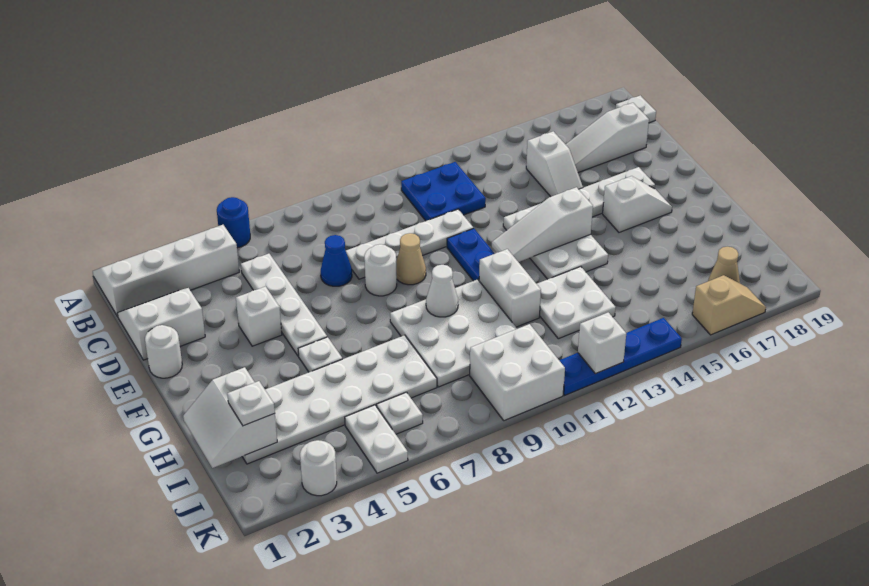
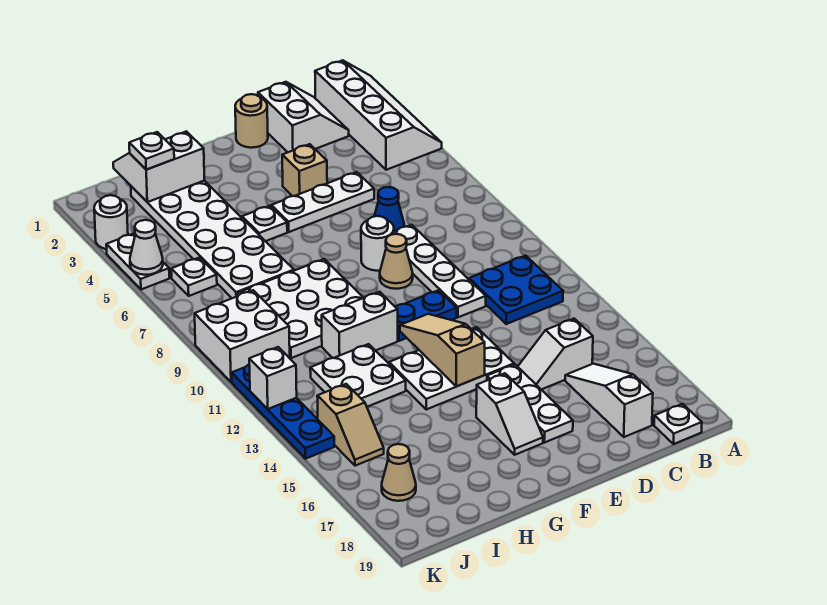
blue 1x1 round brick [217,197,250,248] -> none
white 1x4 plate [241,254,327,356] -> white 1x3 plate [271,172,374,232]
white 1x1 round brick [145,325,182,378] -> tan 1x1 round brick [235,94,268,148]
white 1x1 brick [236,286,282,346] -> tan 1x1 brick [282,144,327,196]
white 1x3 slope [492,187,593,262] -> tan 1x3 slope [400,314,485,386]
white 1x1 cone [426,265,458,317] -> white 1x1 cone moved to [130,220,163,275]
white 1x2 plate [345,405,408,473] -> white 1x2 plate turned to [106,233,169,289]
tan 1x2 slope [692,275,766,335] -> tan 1x2 slope moved to [317,384,384,466]

